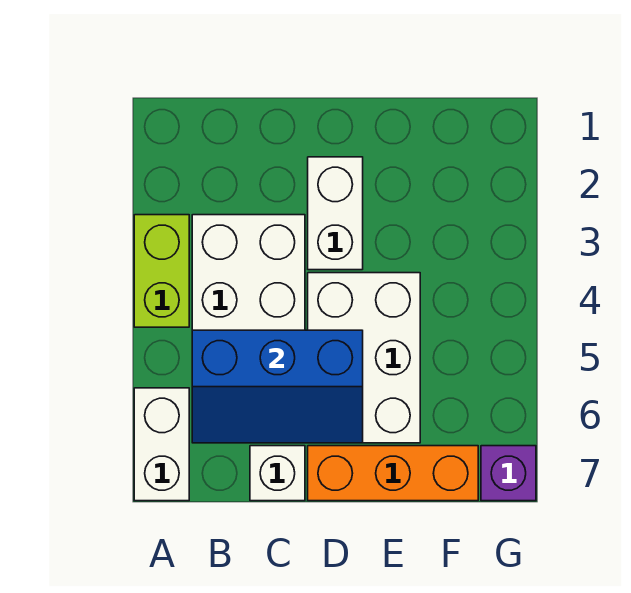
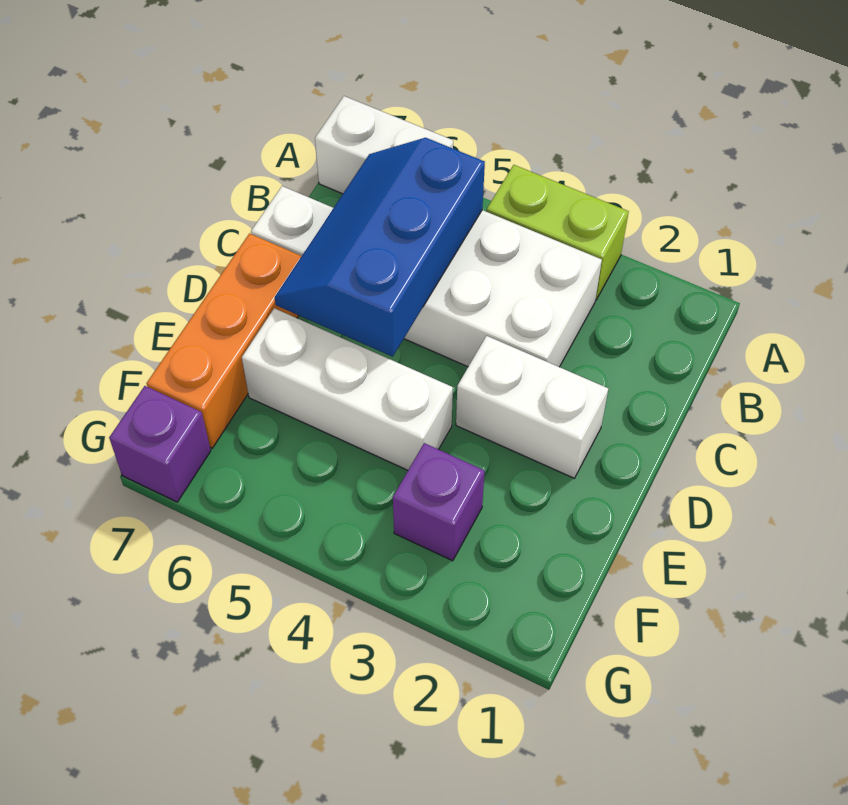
white 2x3 brick [308,273,420,443] -> white 1x3 brick [242,308,453,470]
none -> purple 1x1 brick [393,443,485,561]

